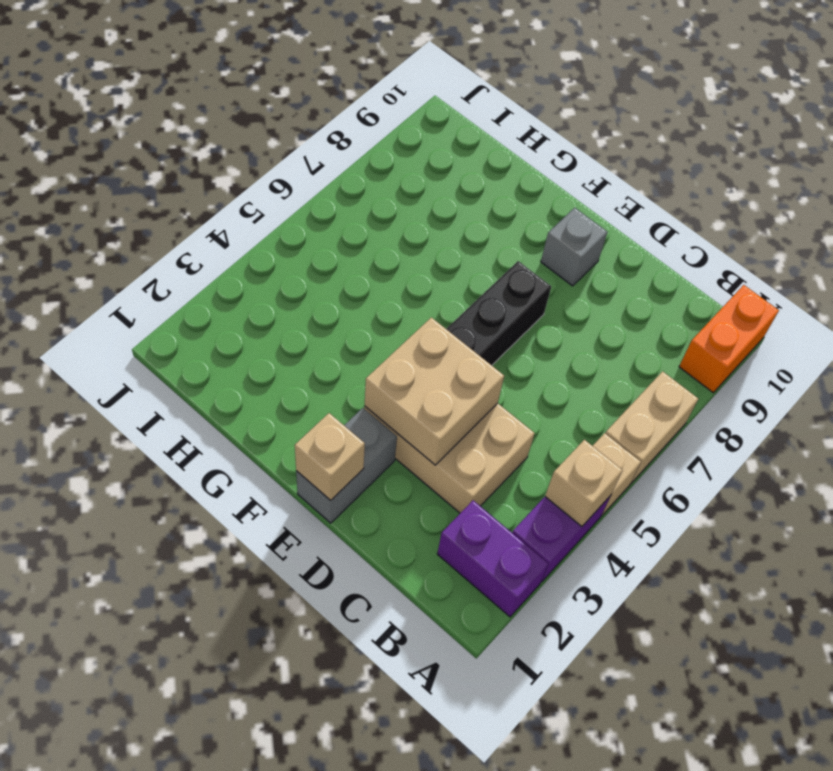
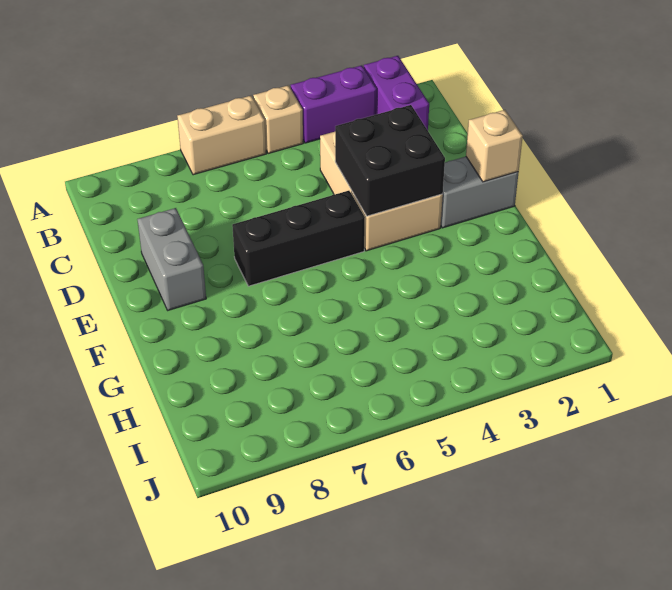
tan 1x1 brick [545,440,622,526] -> none
orange 1x2 brick [679,285,779,393] -> none
tan 2x2 brick [365,317,504,465] -> black 2x2 brick [335,105,445,216]
grey 1x1 brick [541,208,607,286] -> grey 1x2 brick [137,208,206,310]

